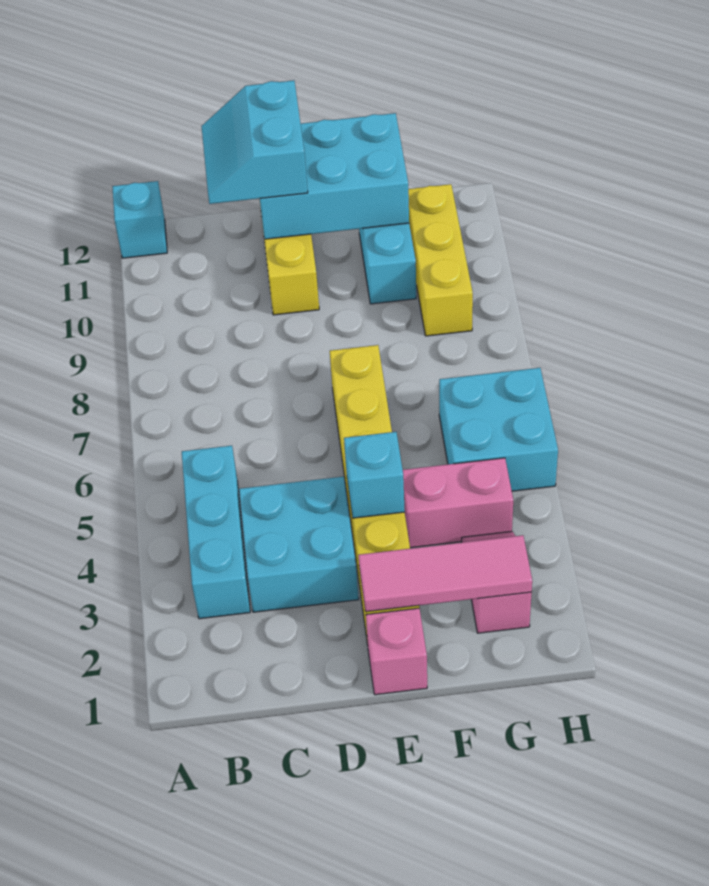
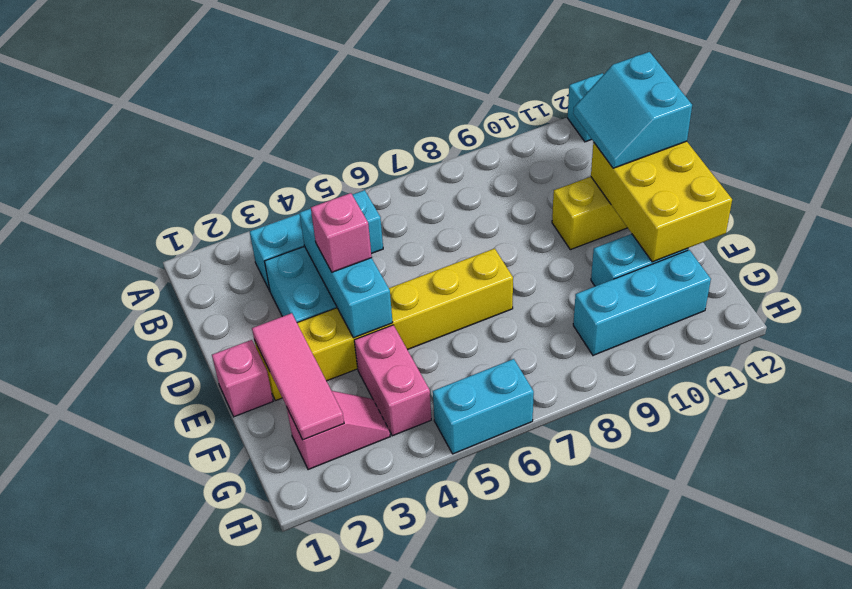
cyan 2x2 slope [202,81,308,204] -> cyan 2x2 slope turned to [573,52,692,168]
none -> pink 1x1 brick [311,193,372,272]
cyan 2x3 brick [260,113,409,239] -> yellow 2x3 brick [591,141,732,262]
cyan 1x1 brick [344,432,405,518] -> cyan 1x3 brick [300,208,393,338]
cyan 2x2 brick [439,368,558,491] -> cyan 1x2 brick [433,359,534,454]
yellow 1x3 brick [408,184,473,336] -> cyan 1x3 brick [573,250,711,355]

